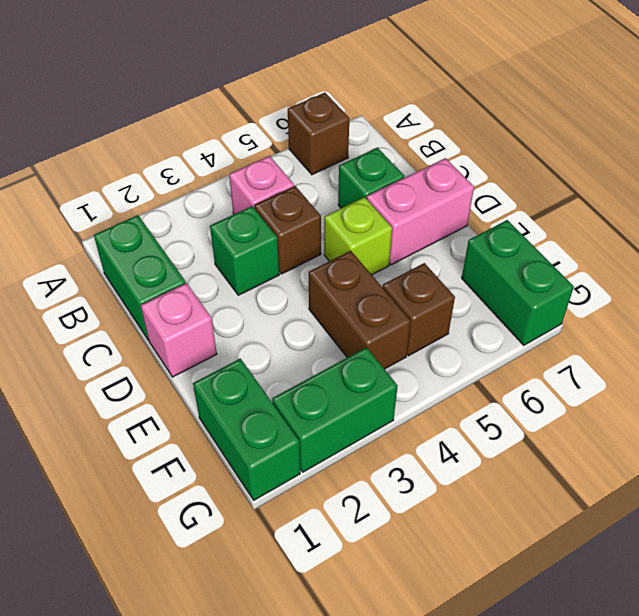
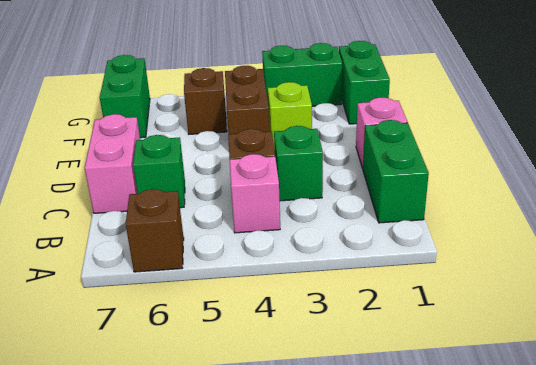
lime 1x1 brick [324,197,392,275] -> lime 1x1 brick moved to [268,82,312,151]
pink 1x2 brick [367,158,474,265] -> pink 1x2 brick turned to [85,114,140,213]

